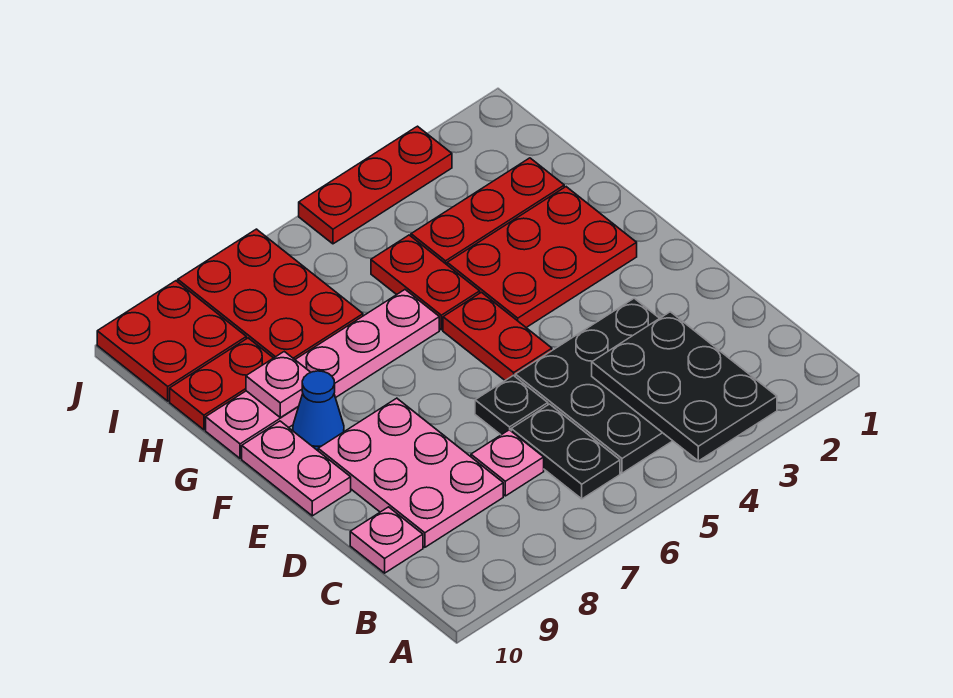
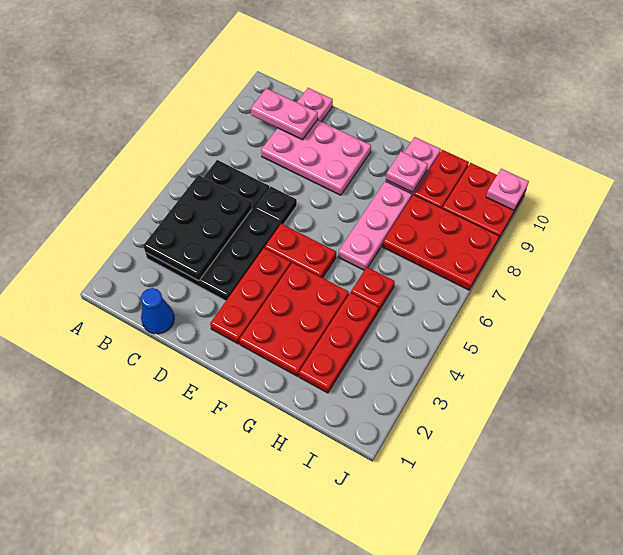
black 2x3 plate [592,312,777,461] -> black 2x3 plate turned to [143,175,252,281]
pink 1x1 plate [471,430,544,496] -> pink 1x1 plate moved to [486,169,529,210]
pink 1x2 plate [242,421,351,516] -> pink 1x2 plate moved to [251,88,318,140]
blue 1x1 cone [293,371,344,451] -> blue 1x1 cone moved to [141,288,174,334]
red 1x2 plate [371,235,480,330] -> red 1x1 plate [351,267,395,311]
red 1x3 plate [299,126,452,244] -> red 1x3 plate moved to [210,248,291,344]

